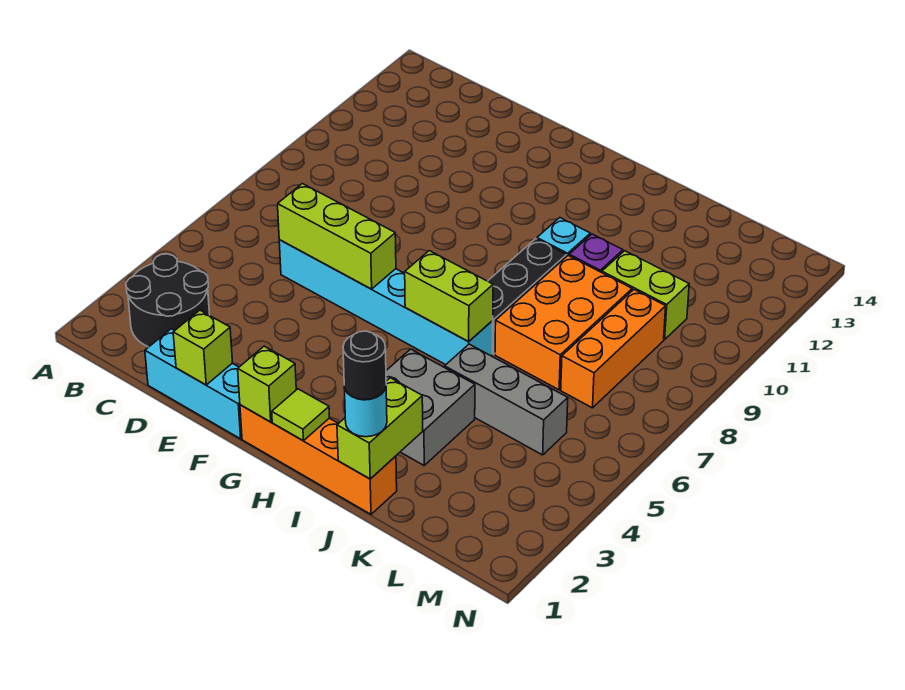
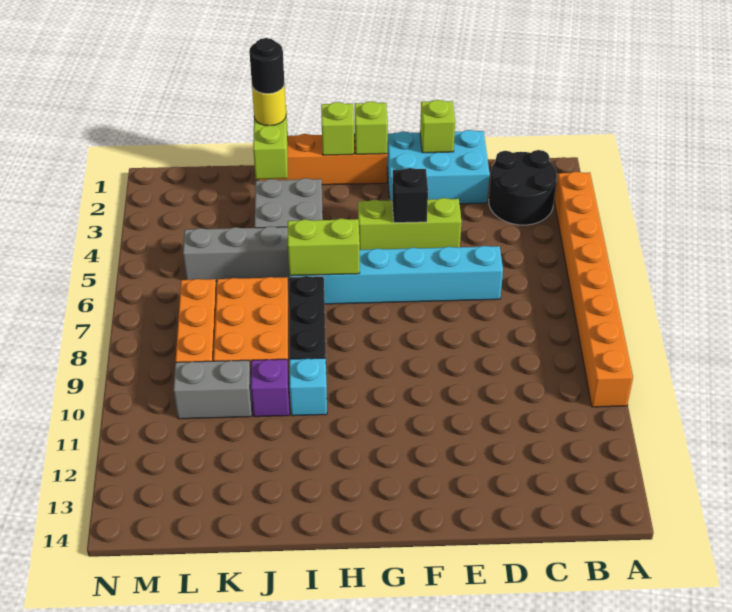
none -> orange 1x8 brick [555,172,633,407]
cyan 1x3 brick [145,329,242,439] -> cyan 2x3 brick [387,130,490,204]
lime 1x3 brick [278,184,396,289] -> lime 1x3 brick moved to [358,198,462,250]
none -> black 1x1 brick [392,168,428,223]
lime 1x1 tile [272,389,329,441] -> lime 1x1 brick [321,102,354,155]
cyan 1x1 round brick [344,386,387,437] -> yellow 1x1 round brick [252,84,286,126]
lime 1x2 brick [602,251,689,340] -> grey 1x2 brick [174,360,252,419]

